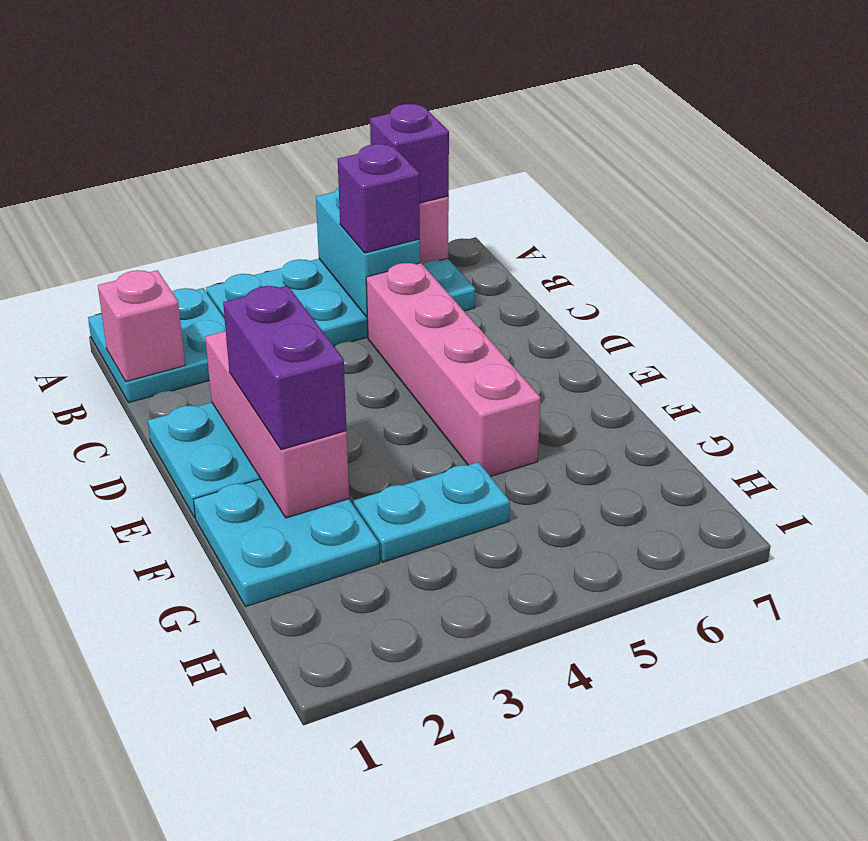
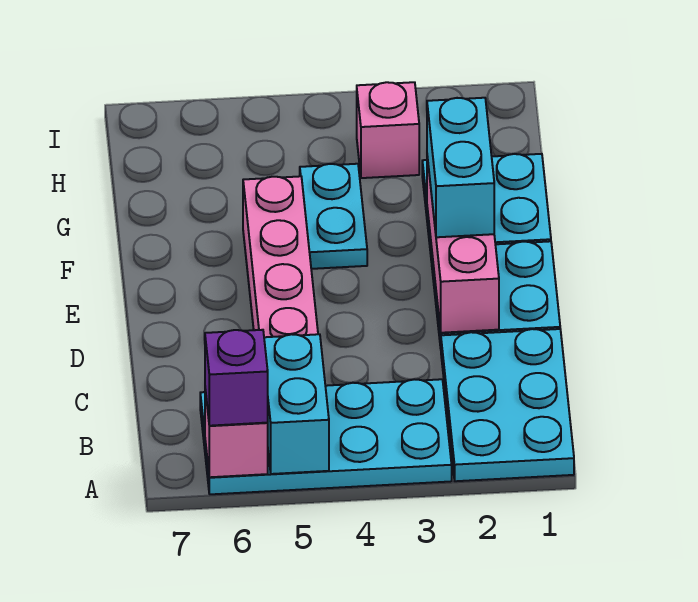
cyan 2x2 plate [88,288,226,403] -> cyan 2x3 plate [441,329,574,481]
pink 1x1 brick [98,270,185,381] -> pink 1x1 brick moved to [357,82,419,178]
purple 1x1 brick [338,144,420,253] -> none
purple 1x2 brick [223,286,346,450] -> cyan 1x2 brick [427,98,494,237]
cyan 1x2 plate [354,462,510,562] -> cyan 1x2 plate turned to [300,164,367,269]

